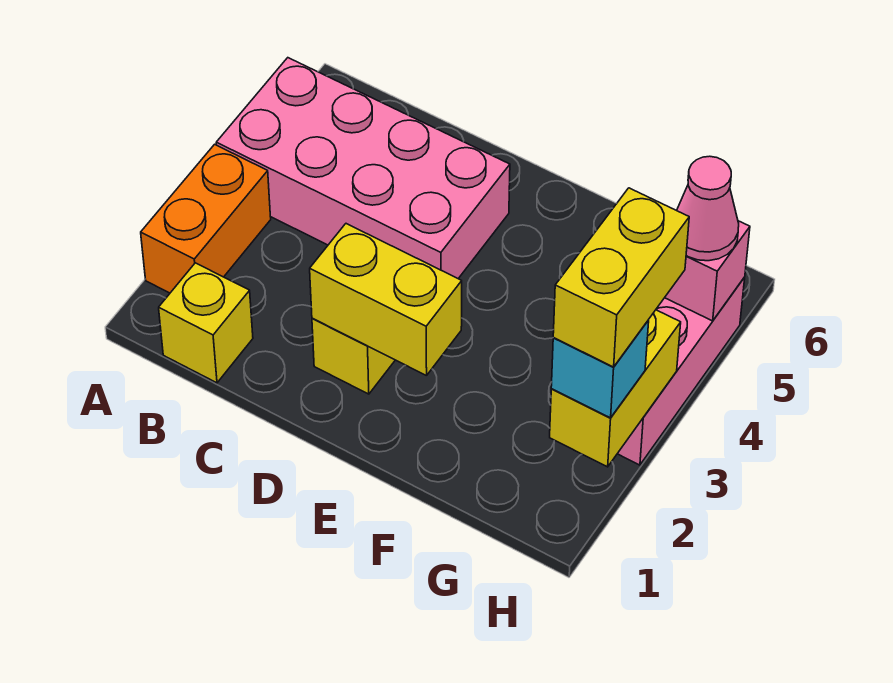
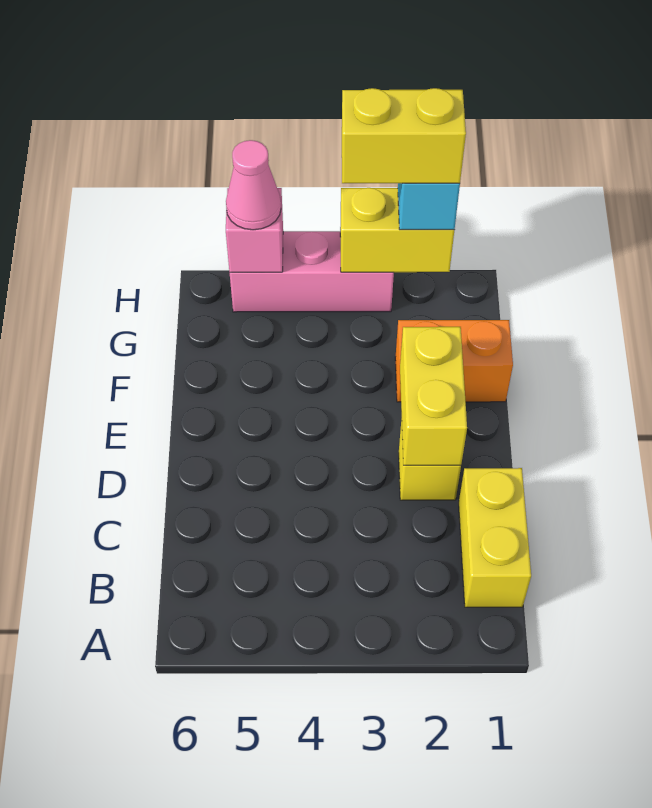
orange 1x2 brick [141,144,271,293] -> orange 1x2 brick moved to [395,320,513,402]
pink 2x4 brick [216,58,510,279] -> none
yellow 1x1 brick [159,263,253,383] -> yellow 1x2 brick [459,468,531,607]

